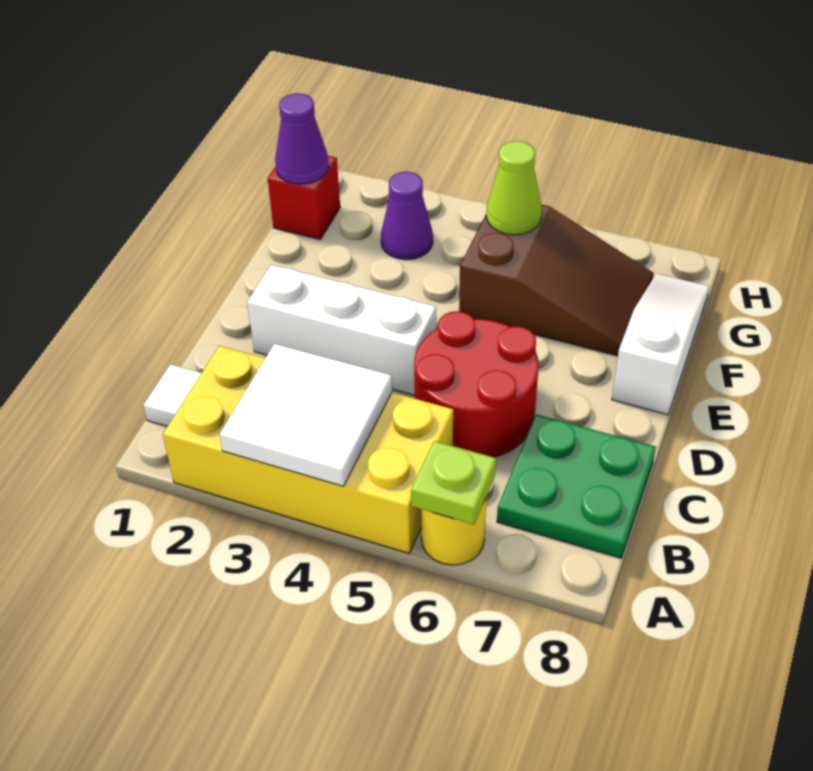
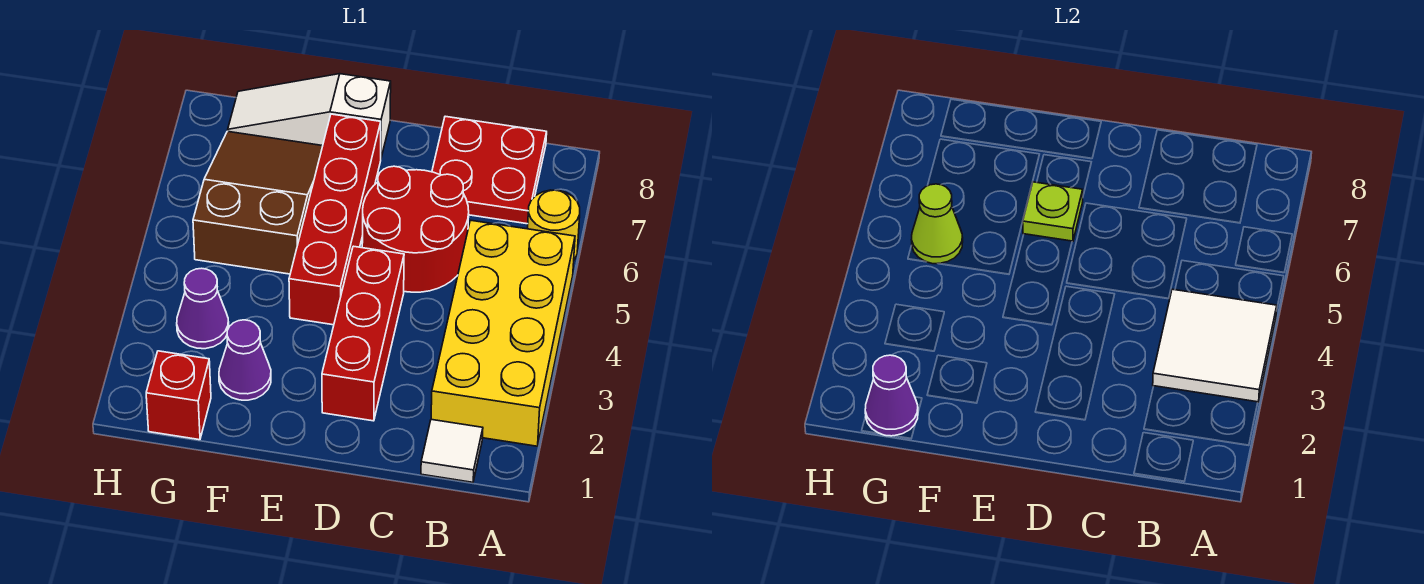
lime 1x1 plate [411,441,496,524] -> lime 1x1 plate moved to [1023,182,1083,241]
green 2x2 plate [497,415,656,558] -> red 2x2 plate [432,116,547,224]
white 1x3 brick [247,265,436,395] -> red 1x3 brick [322,246,404,421]
none -> red 1x4 brick [289,114,381,325]
none -> purple 1x1 cone [219,320,271,400]

